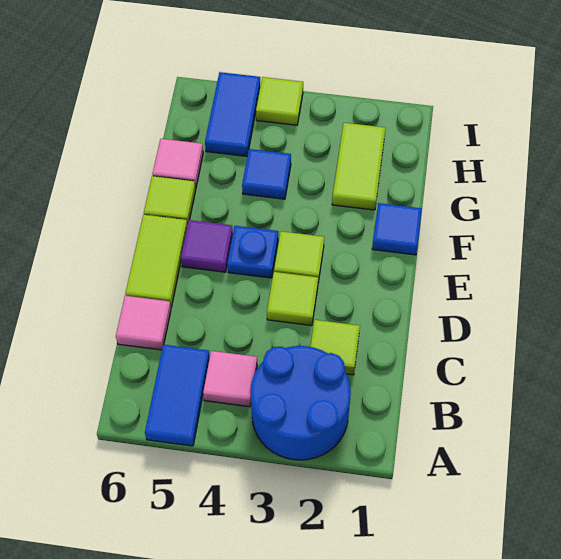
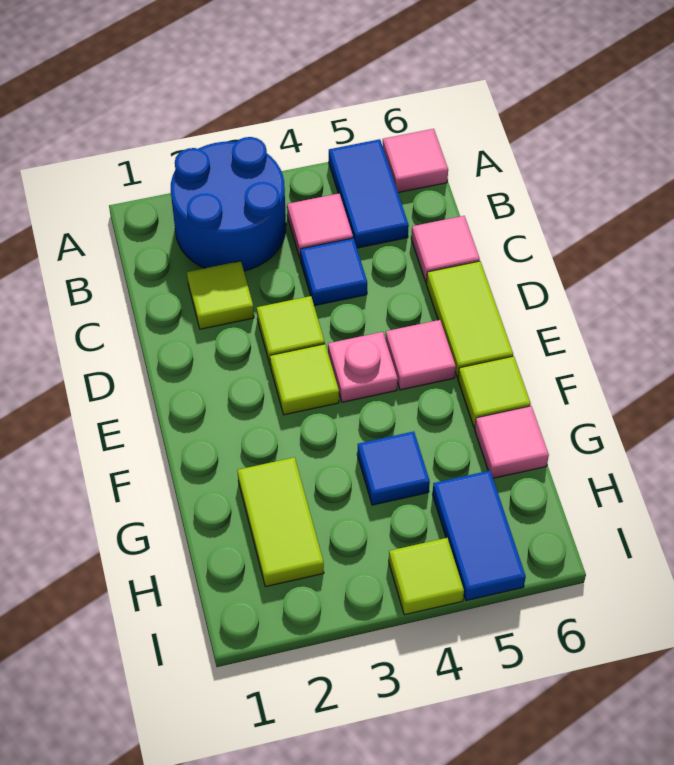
none -> pink 1x1 tile [383,129,448,193]
blue 1x1 plate [227,226,278,278] -> pink 1x1 plate [328,332,398,402]
purple 1x1 tile [181,220,233,272] -> pink 1x1 tile [385,320,456,390]
blue 1x1 tile [372,203,422,255] -> blue 1x1 tile moved to [300,238,367,306]

